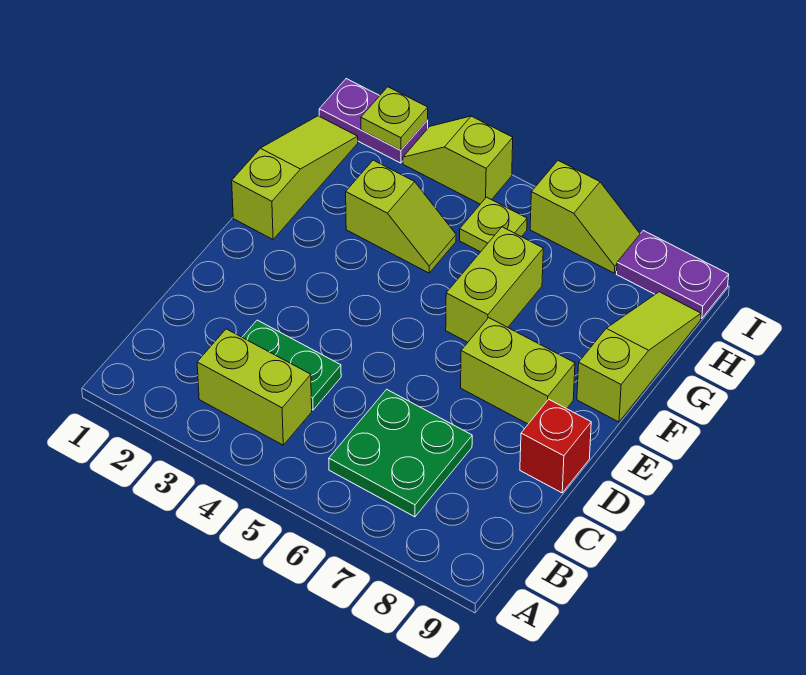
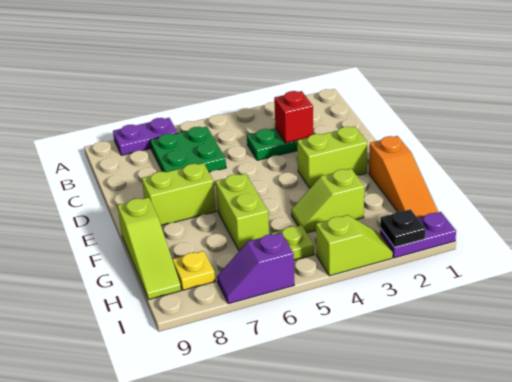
lime 1x2 brick [197,329,312,445] -> lime 1x2 brick moved to [297,126,367,188]
red 1x1 brick [520,399,591,493] -> red 1x1 brick moved to [274,91,313,143]
lime 1x3 slope [232,116,358,239] -> orange 1x3 slope [369,136,438,218]
none -> yellow 1x1 plate [172,251,215,290]
lime 1x1 plate [361,87,428,150] -> black 1x1 plate [380,209,426,247]
lime 1x2 slope [530,161,640,273] -> purple 1x2 slope [217,233,294,304]
purple 1x2 plate [617,230,729,318] -> purple 1x2 plate moved to [113,118,178,155]

